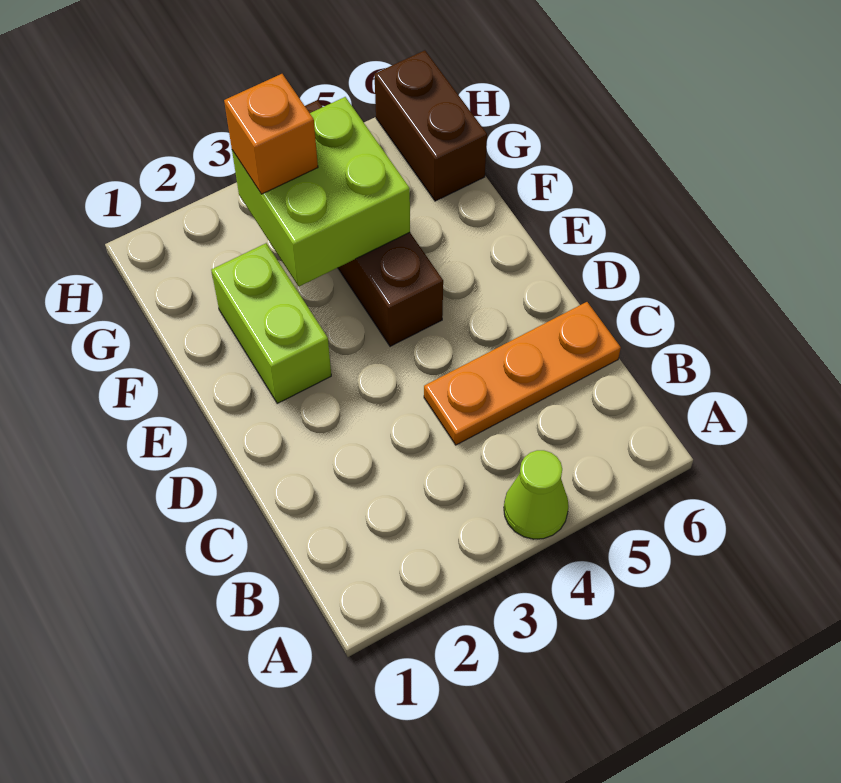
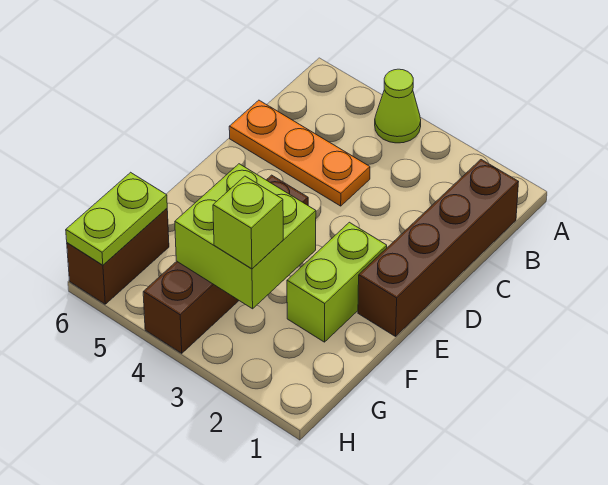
none -> brown 1x4 brick [358,160,518,336]
orange 1x1 brick [224,74,318,194] -> lime 1x1 brick [213,176,283,269]
none -> lime 1x2 plate [66,172,167,265]

